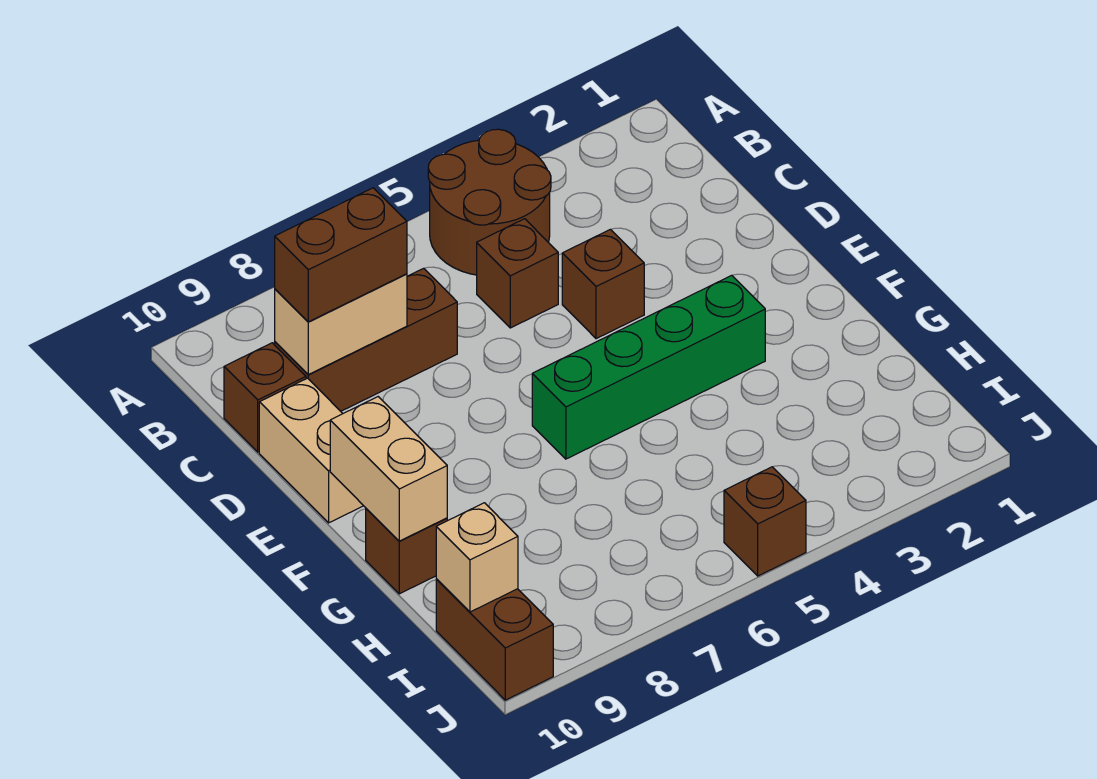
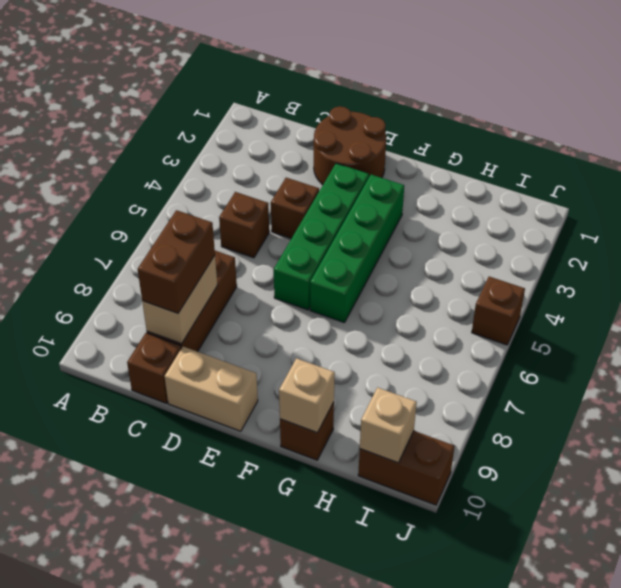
brown 2x2 round brick [428,129,551,275] -> brown 2x2 round brick moved to [314,106,386,185]
none -> green 1x4 brick [274,163,369,310]
tan 1x2 brick [330,397,447,541] -> tan 1x1 brick [279,358,335,433]

